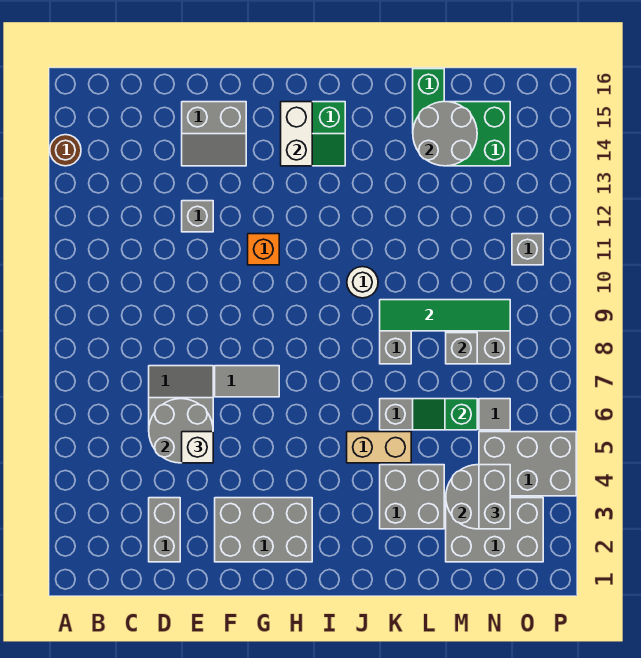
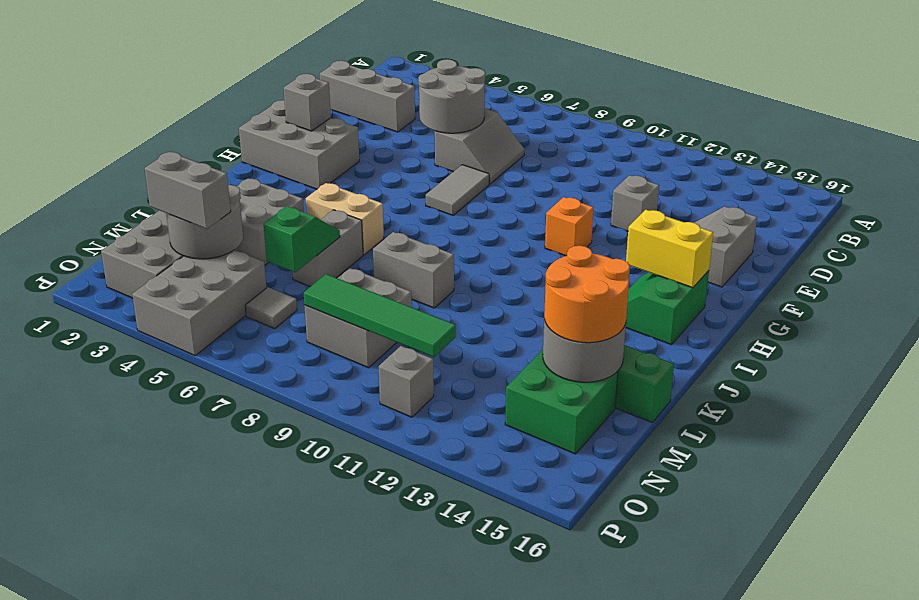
brown 1x1 round brick [50,135,81,166] -> none
grey 1x2 brick [149,498,180,562] -> grey 1x3 brick [320,61,415,132]
white 1x1 brick [182,432,213,463] -> none
grey 2x3 brick [215,498,312,562] -> grey 2x3 brick turned to [239,100,359,189]
white 1x2 brick [281,102,312,166] -> yellow 1x2 brick [626,210,713,288]
tan 1x2 brick [347,432,411,463] -> tan 1x2 brick turned to [306,183,384,255]
white 1x1 round brick [347,267,378,298] -> none
green 1x4 tile [380,300,510,331] -> green 1x4 tile turned to [304,274,456,357]
none -> orange 2x2 round brick [544,246,630,343]
grey 1x1 brick [446,333,477,364] -> grey 1x1 brick moved to [284,74,331,131]

